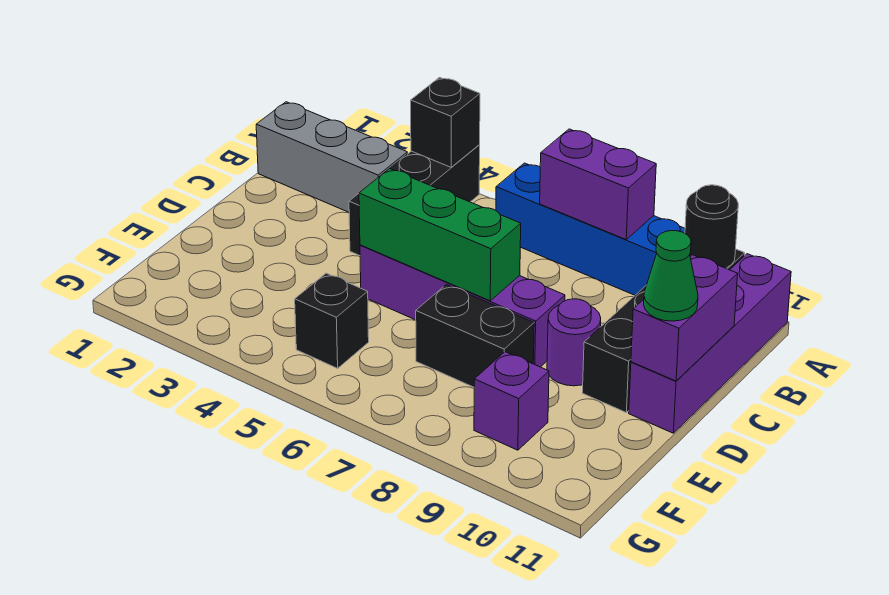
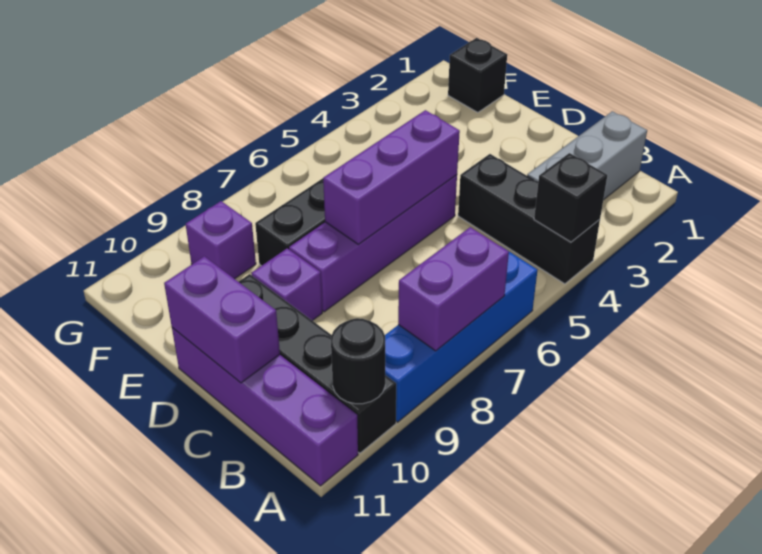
green 1x3 brick [359,169,521,301] -> purple 1x3 brick [323,110,460,244]
purple 1x1 round brick [547,299,601,386] -> purple 1x1 brick [252,248,322,321]
green 1x1 cone [644,231,698,321] -> none
black 1x1 brick [295,273,369,368] -> black 1x1 brick moved to [448,38,507,113]

